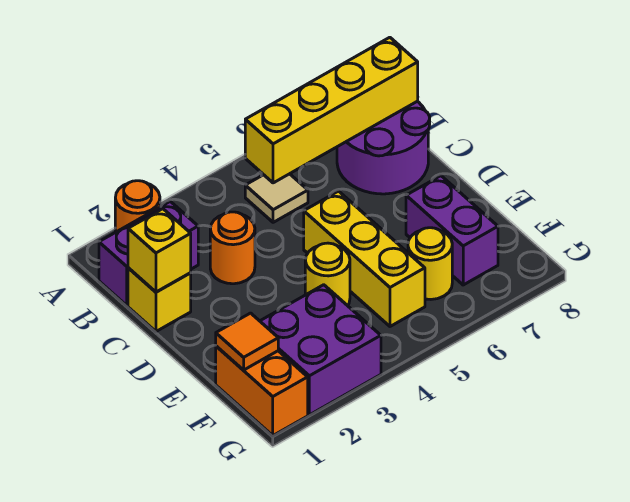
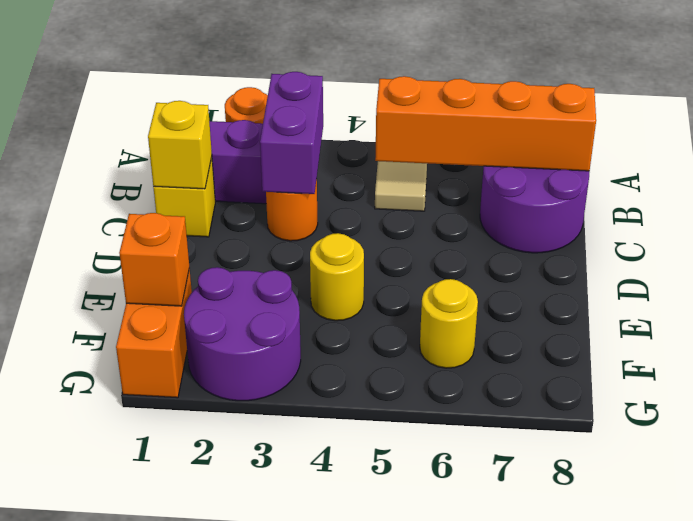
yellow 1x4 brick [245,37,418,183] -> orange 1x4 brick [375,76,596,171]
yellow 1x3 brick [304,191,425,326] -> none
purple 1x2 brick [406,176,498,285] -> purple 1x2 brick moved to [260,72,323,194]
orange 1x1 tile [216,313,278,370] -> orange 1x1 brick [119,213,189,306]
purple 2x2 brick [260,285,381,415] -> purple 2x2 round brick [184,267,301,401]

